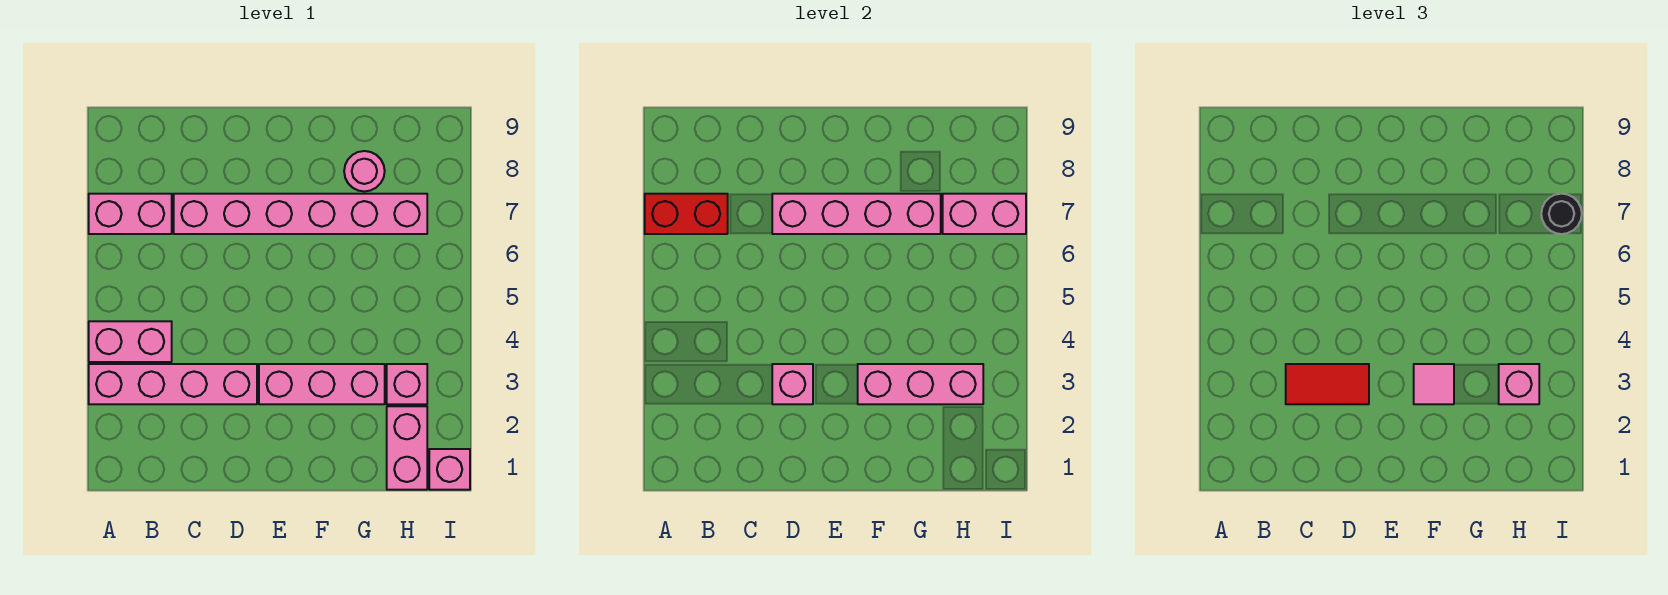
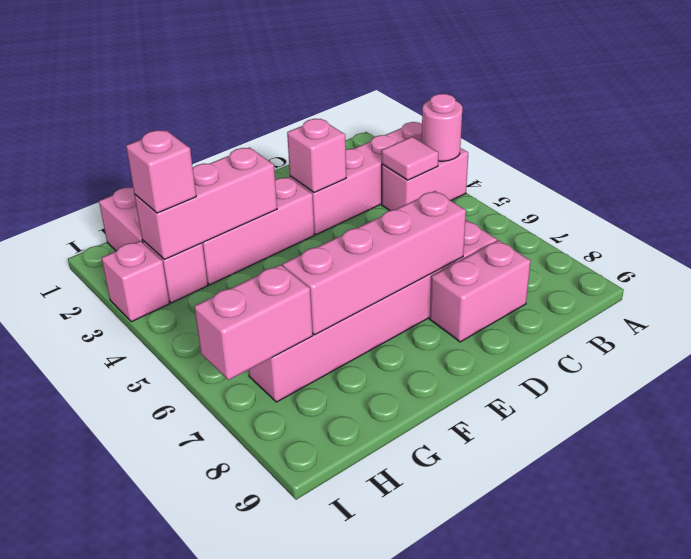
pink 1x2 brick [89,194,172,234] -> pink 1x2 brick moved to [430,240,531,342]
red 1x2 brick [645,194,728,234] -> none
red 1x2 tile [1286,364,1369,404] -> none
pink 1x1 tile [1414,364,1454,404] -> pink 1x1 tile moved to [382,137,438,180]
pink 1x1 round brick [344,151,385,191] -> pink 1x1 round brick moved to [422,94,462,161]
pink 1x1 brick [429,449,470,490] -> pink 1x1 brick moved to [102,241,169,322]
black 1x1 round brick [1541,194,1582,234] -> none

